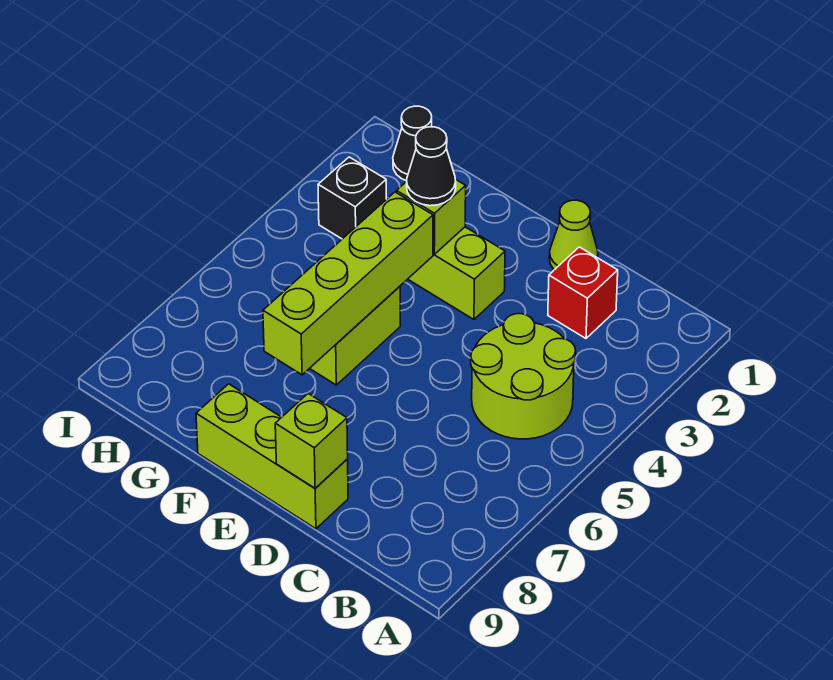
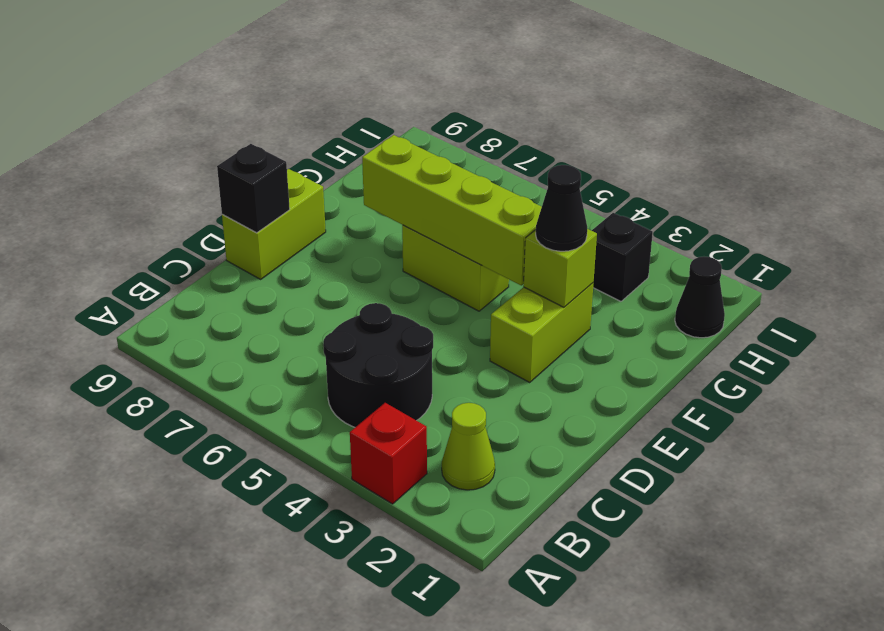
lime 2x2 round brick [471,314,576,439] -> black 2x2 round brick [323,303,433,427]
red 1x1 brick [548,247,618,338] -> red 1x1 brick moved to [350,403,427,504]
lime 1x1 cone [549,200,598,270] -> lime 1x1 cone moved to [442,403,495,490]
lime 1x3 brick [196,384,348,529] -> lime 1x2 brick [222,169,326,279]
lime 1x1 brick [275,394,348,488] -> black 1x1 brick [217,144,290,233]

